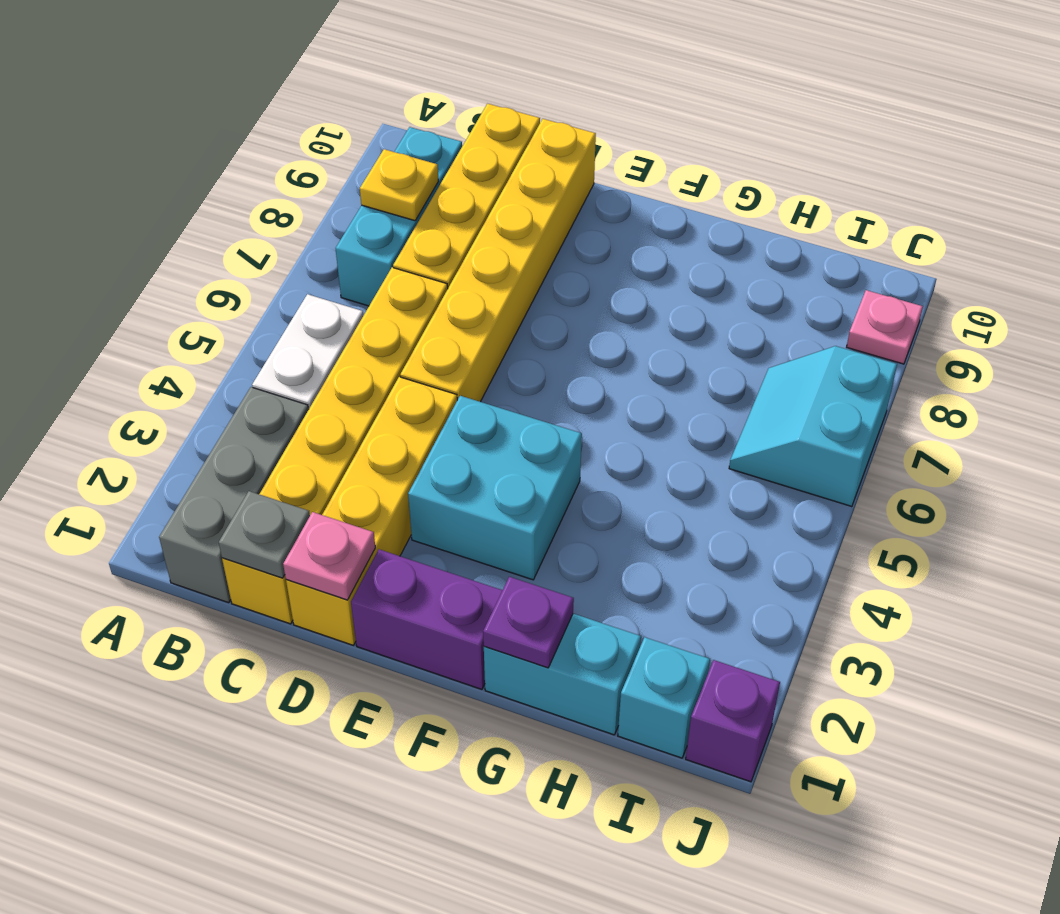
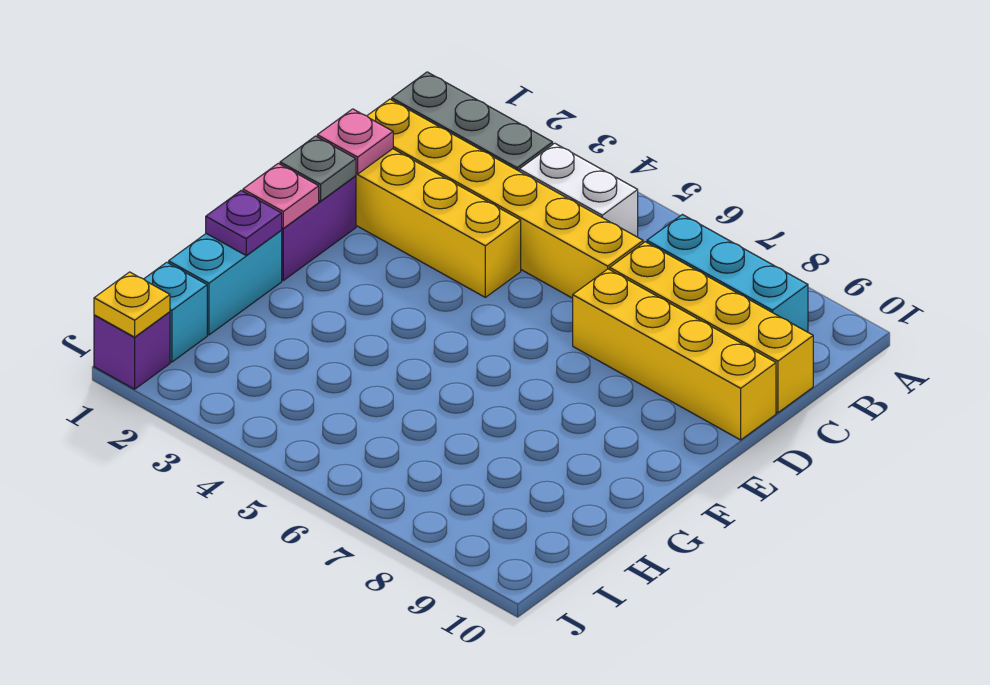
yellow 1x1 plate [360,149,438,221] -> yellow 1x1 plate moved to [94,272,170,337]
grey 1x1 plate [219,491,310,578] -> grey 1x1 plate moved to [280,136,356,201]
yellow 1x6 brick [400,119,596,402] -> yellow 1x4 brick [573,269,776,440]
cyan 2x2 brick [408,396,582,580] -> none
cyan 2x2 slope [729,346,897,507] -> none
pink 1x1 plate [847,290,923,364] -> pink 1x1 plate moved to [243,163,319,228]

